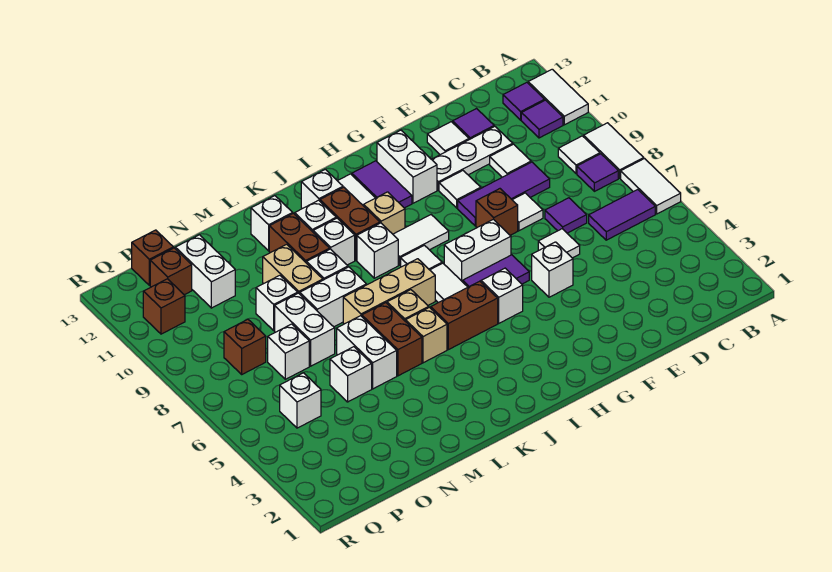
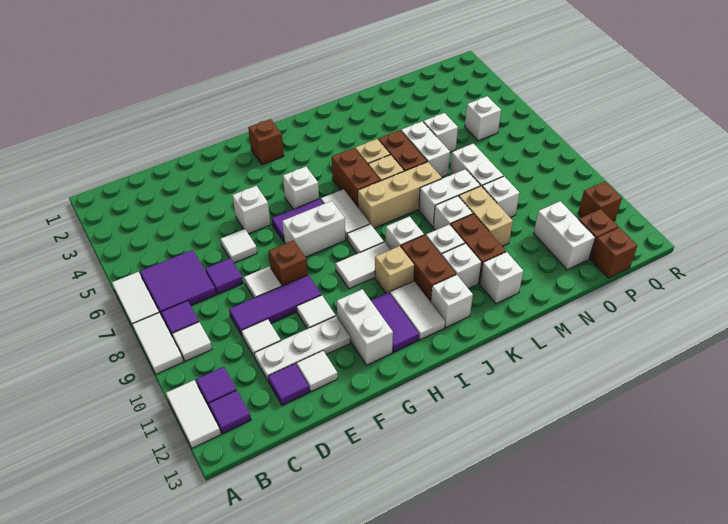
purple 1x2 tile [589,190,655,240] -> purple 2x2 tile [140,250,216,316]
brown 1x2 brick [431,281,498,350] -> brown 1x2 brick turned to [332,148,380,207]
white 1x1 brick [268,324,309,379] -> none
brown 1x1 brick [224,319,266,374] -> brown 1x1 brick moved to [248,119,284,165]

